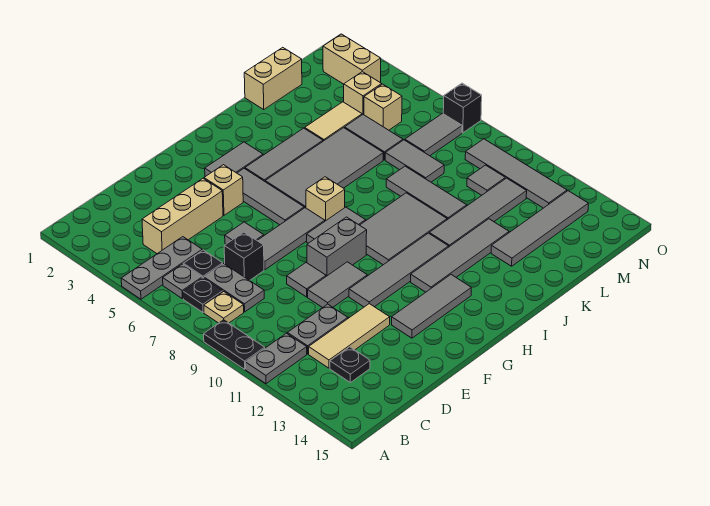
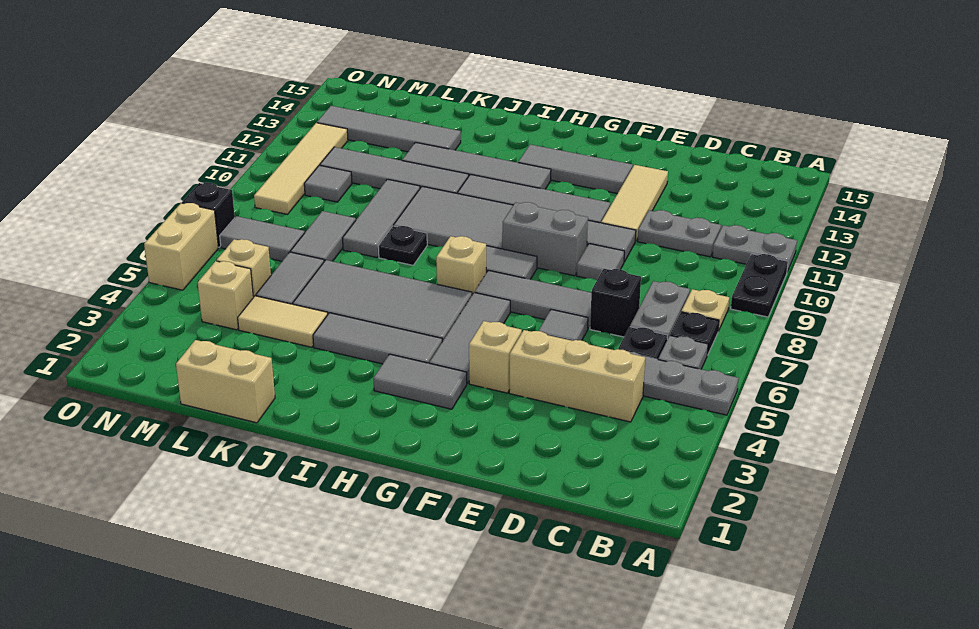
tan 1x3 tile [309,304,390,368] -> tan 1x3 tile turned to [601,165,668,241]
black 1x1 plate [330,347,370,382] -> black 1x1 plate moved to [378,226,427,265]
tan 1x2 brick [323,34,381,84] -> tan 1x2 brick moved to [144,203,218,290]
grey 1x4 tile [465,139,567,208] -> tan 1x4 tile [254,123,348,214]

